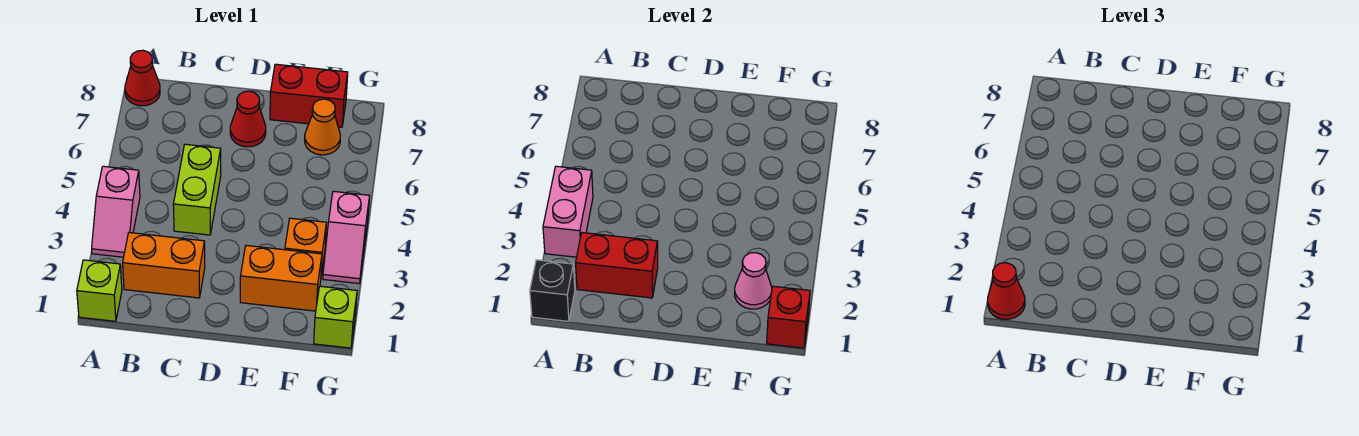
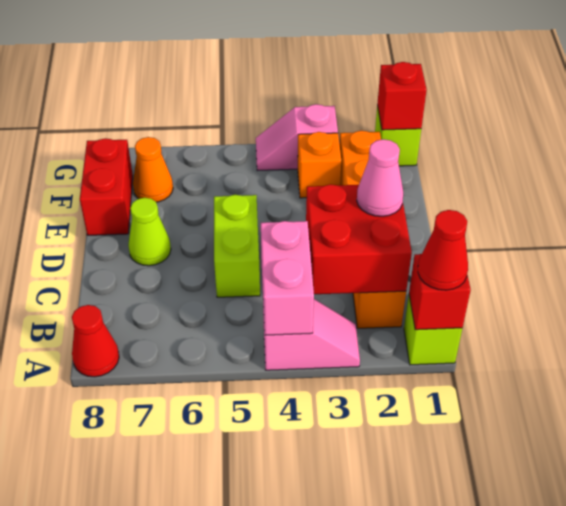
black 1x1 brick [530,260,575,321] -> red 1x1 brick [409,254,471,330]
pink 1x2 brick [543,166,593,257] -> pink 1x2 brick turned to [261,221,314,335]
red 1x2 brick [576,233,658,298] -> red 2x2 brick [306,184,412,294]
lime 1x2 brick [173,144,221,235] -> lime 1x2 brick turned to [214,195,260,297]
red 1x1 cone [230,91,266,147] -> lime 1x1 cone [128,198,171,266]
pink 1x1 cone [735,253,772,309] -> pink 1x1 cone moved to [357,139,403,216]
pink 1x2 slope [323,191,370,283] -> pink 1x2 slope turned to [256,104,338,171]

